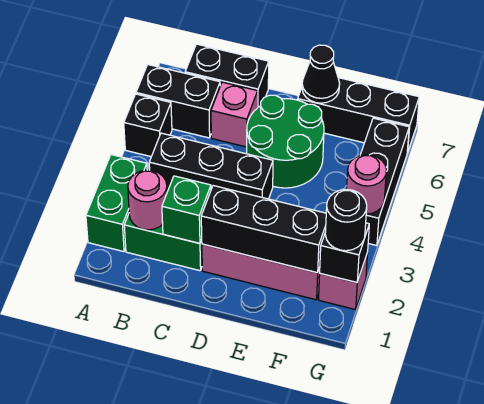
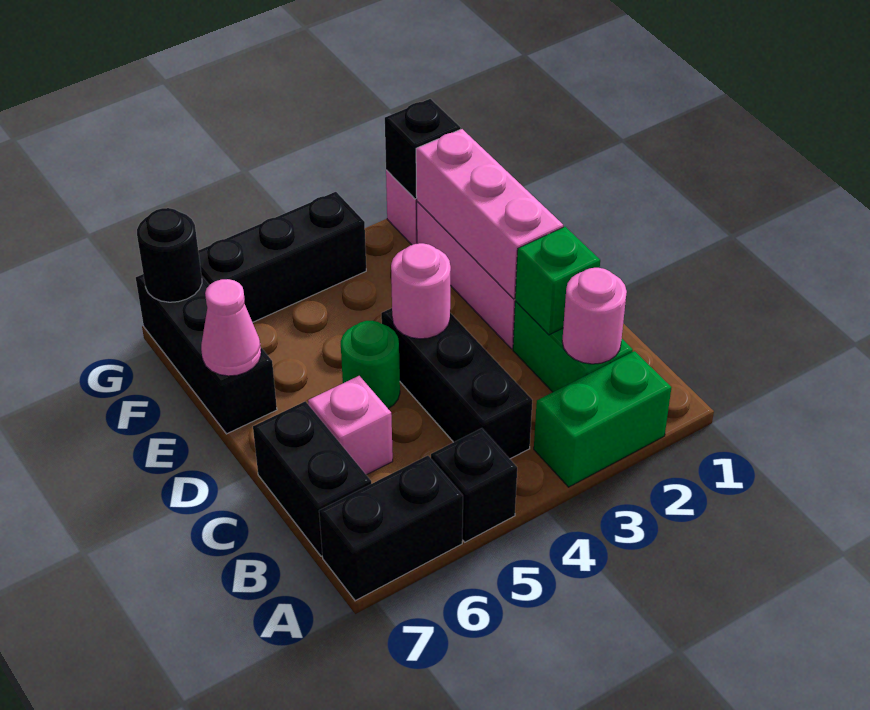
black 1x2 brick [136,65,220,138] -> black 1x2 brick turned to [319,456,463,601]
black 1x3 brick [201,186,326,273] -> pink 1x3 brick [416,129,563,299]
green 2x2 round brick [247,95,324,188] -> green 1x1 round brick [341,321,400,409]
black 1x1 cone [302,45,340,103] -> pink 1x1 cone [201,279,261,376]
black 1x1 round brick [325,190,367,251] -> black 1x1 round brick moved to [137,208,202,302]
pink 1x1 round brick [347,155,386,214] -> pink 1x1 round brick moved to [391,243,451,339]

